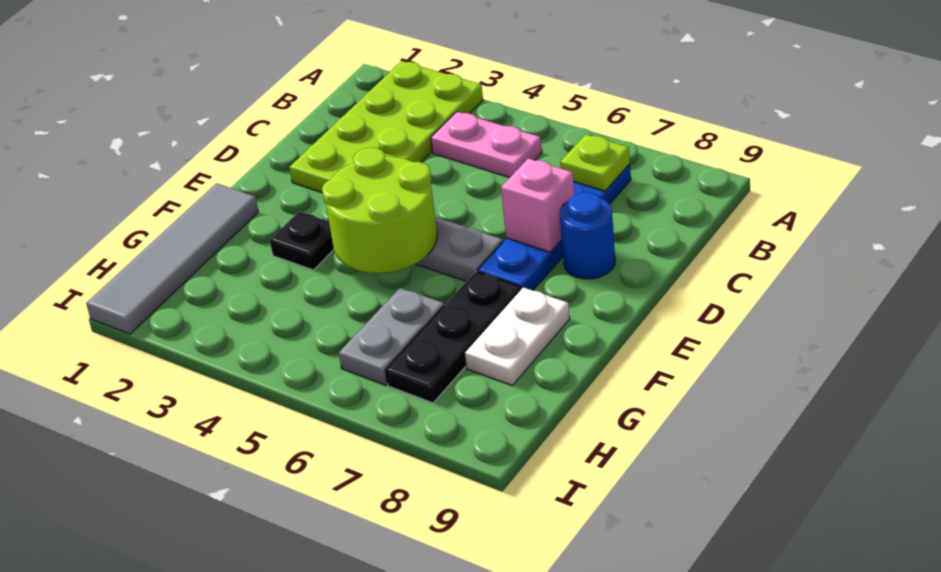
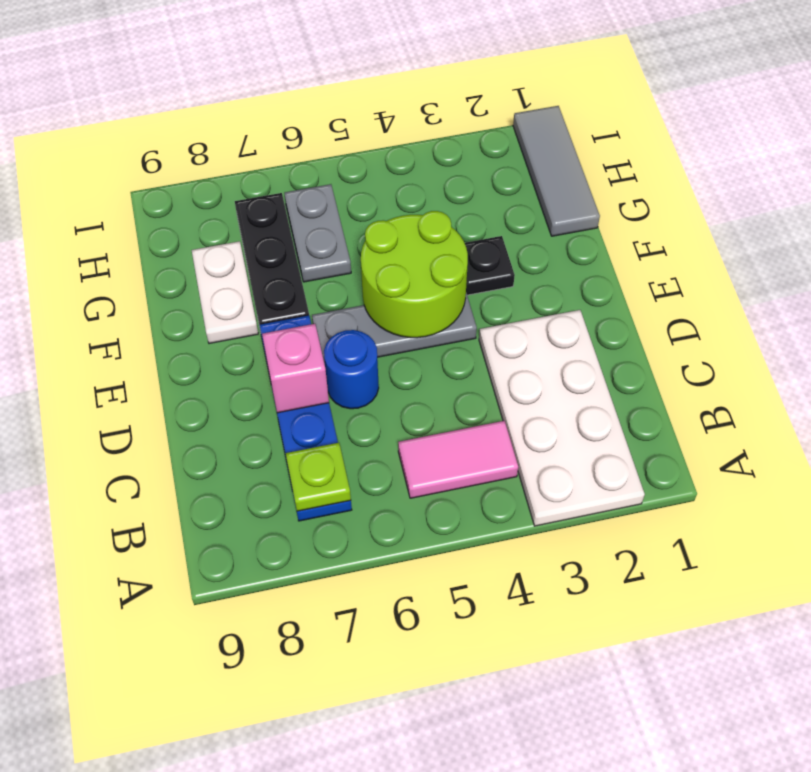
lime 2x4 plate [289,61,483,192] -> white 2x4 plate [479,310,645,526]
pink 1x2 plate [431,112,542,178] -> pink 1x2 tile [398,421,518,498]
blue 1x1 round brick [560,192,615,279] -> blue 1x1 round brick moved to [324,330,379,409]
grey 1x4 tile [86,183,258,334] -> grey 1x3 tile [513,106,600,236]

